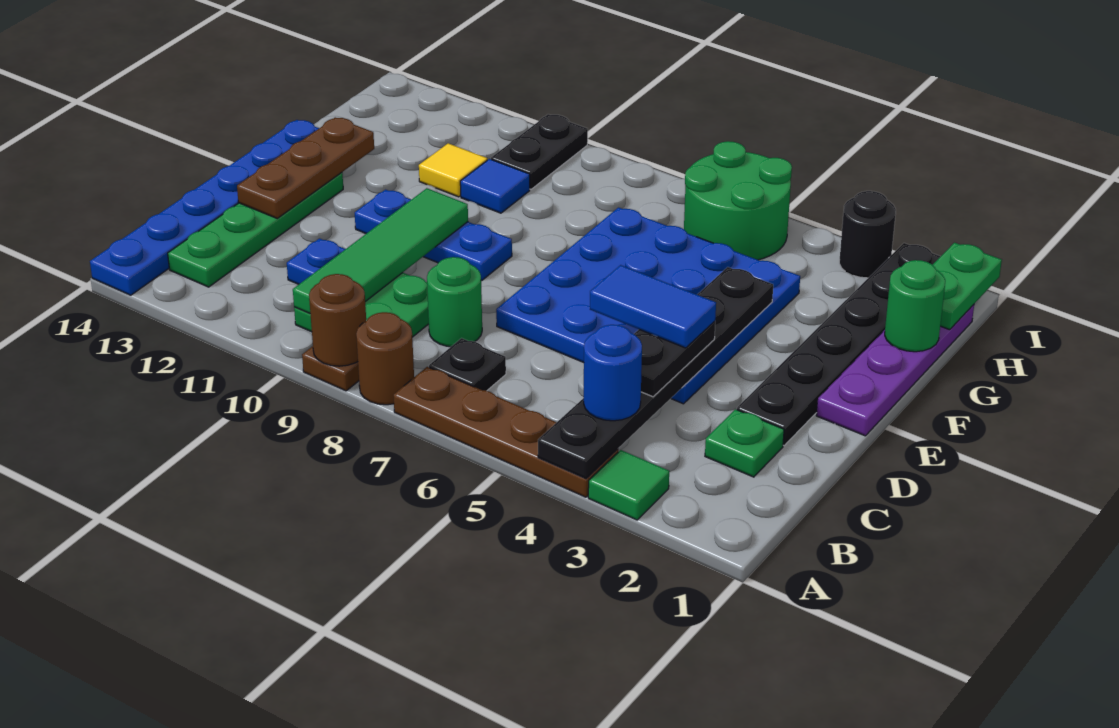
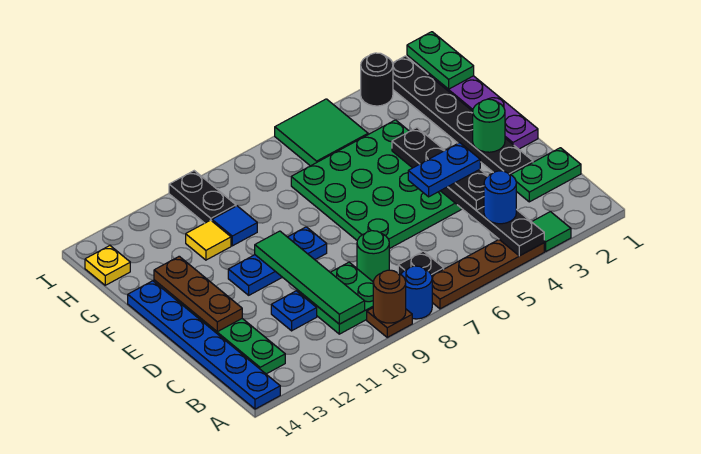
brown 1x1 round brick [356,312,414,405] -> blue 1x1 round brick [401,266,432,319]
green 1x1 plate [705,409,784,477] -> green 1x2 plate [511,148,581,202]
blue 4x4 plate [496,208,800,404] -> green 4x4 plate [291,120,462,249]
blue 1x2 tile [590,265,716,348] -> blue 1x2 plate [408,143,480,197]
green 1x1 round brick [885,260,945,352] -> green 1x1 round brick moved to [473,99,505,152]
green 2x2 round brick [684,141,792,260] -> green 2x2 tile [275,99,368,166]
none -> yellow 1x1 plate [85,246,130,285]

